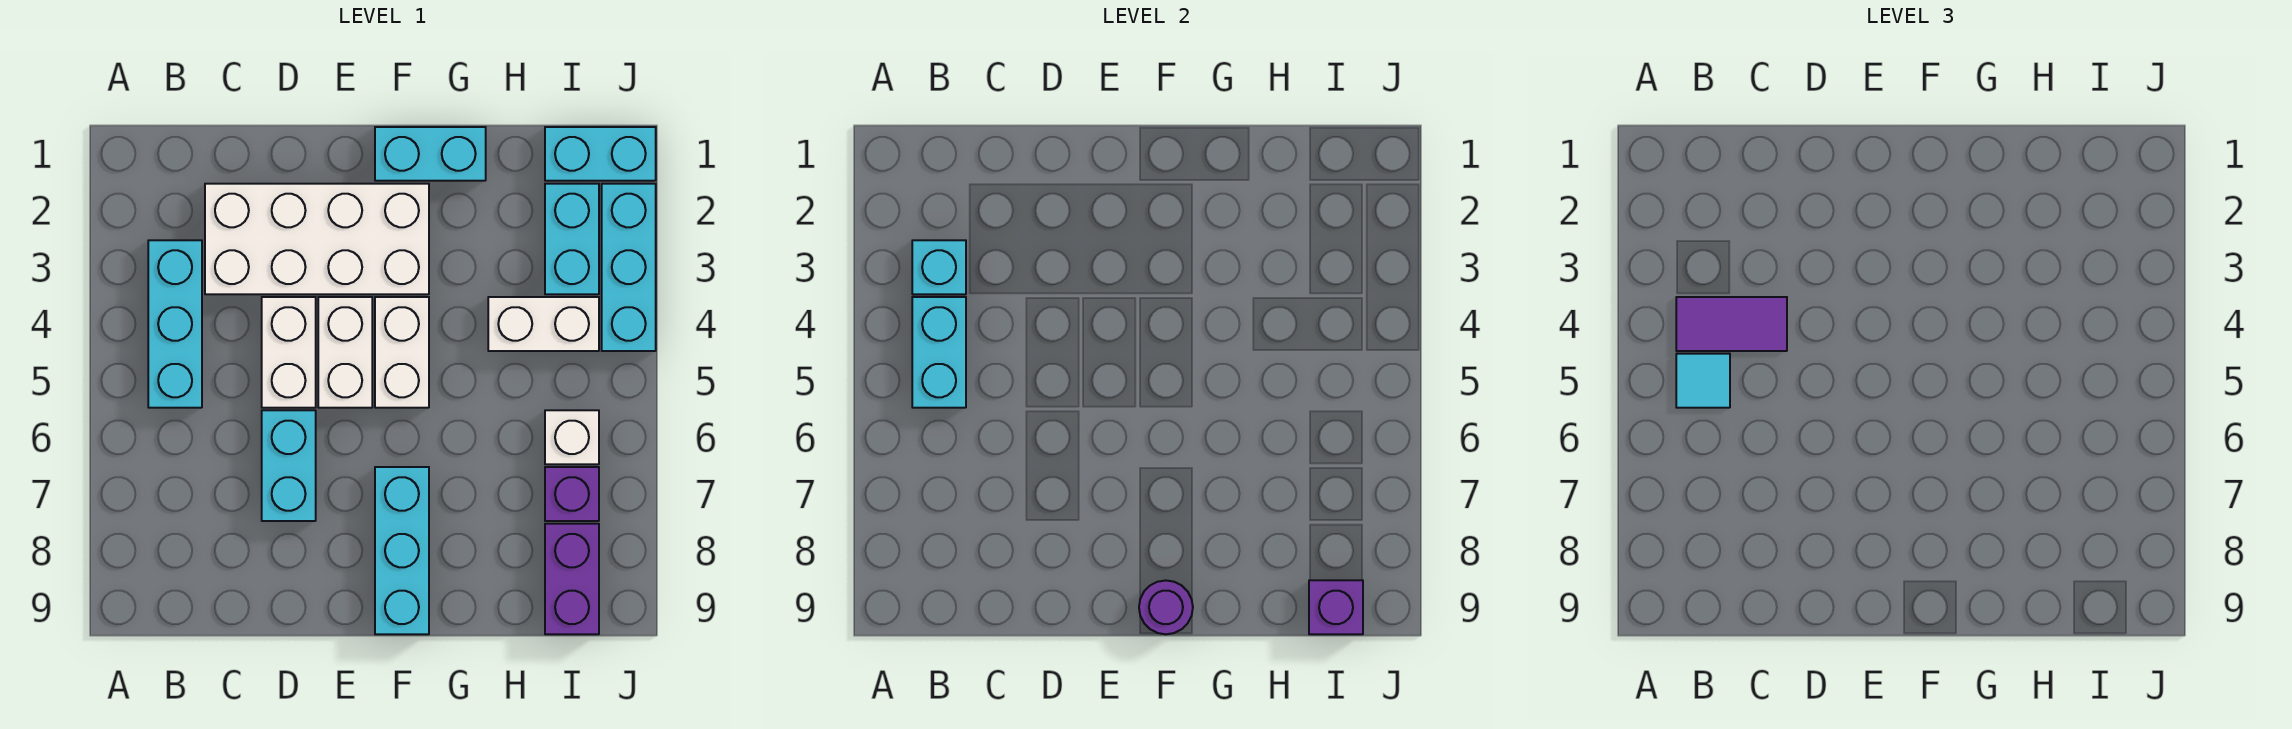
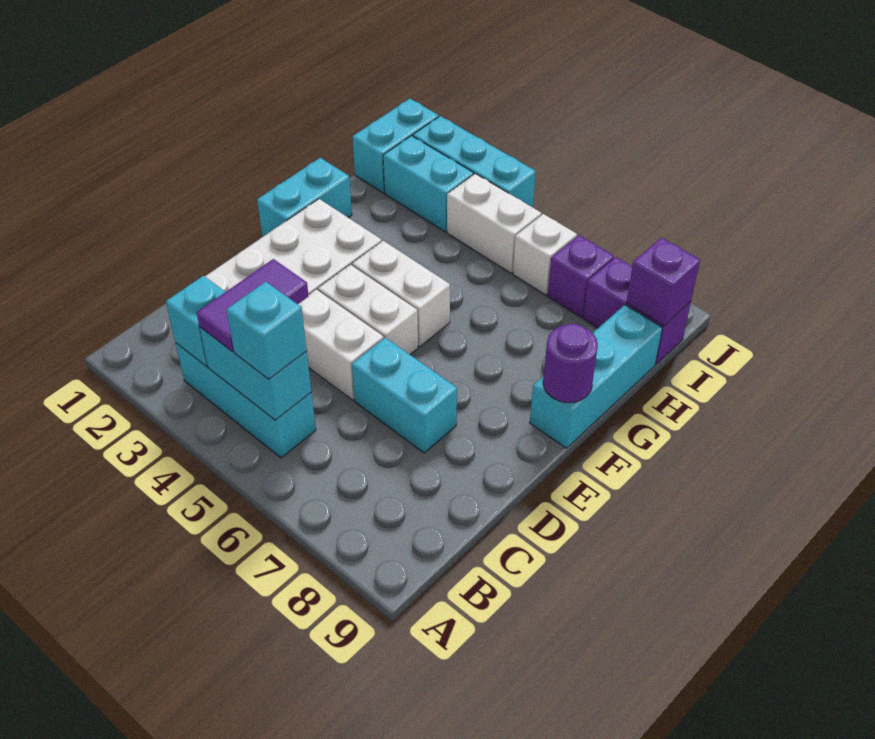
cyan 1x1 tile [1676,354,1730,408] -> cyan 1x1 brick [226,282,307,379]
cyan 1x3 brick [375,467,429,634] -> cyan 1x3 brick turned to [530,305,662,448]
white 1x2 brick [488,297,599,351] -> white 1x2 brick turned to [447,174,542,273]

